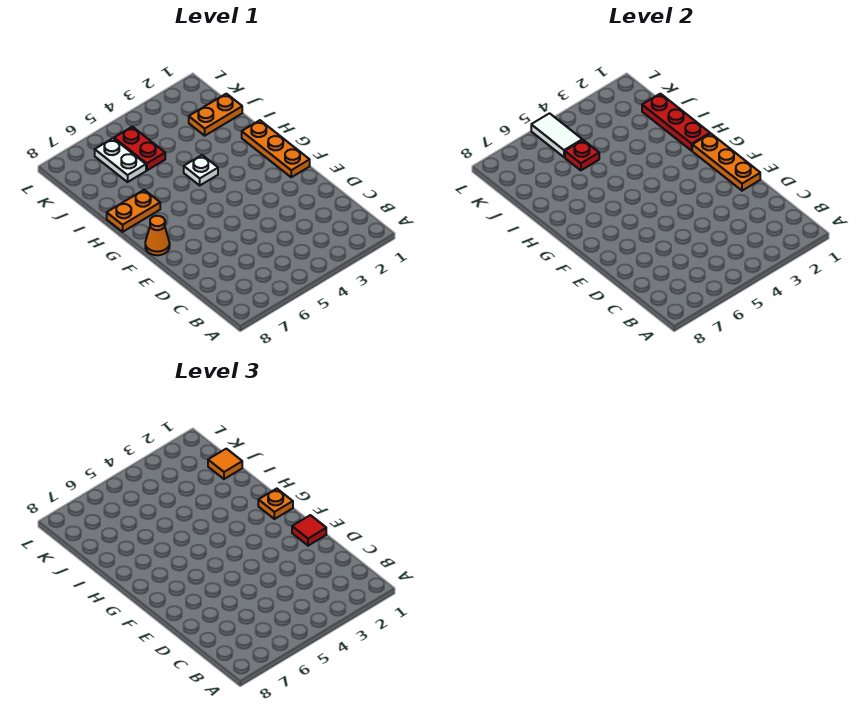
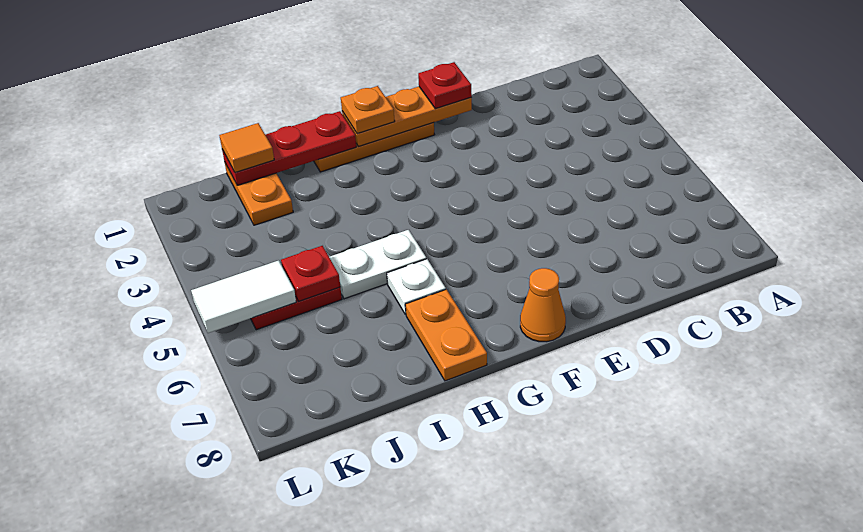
red 1x1 tile [292,515,326,546] -> red 1x1 plate [418,62,472,109]
white 1x1 plate [184,155,218,185] -> white 1x1 plate moved to [387,259,446,315]
white 1x2 plate [95,138,146,182] -> white 1x2 plate moved to [329,230,426,299]

